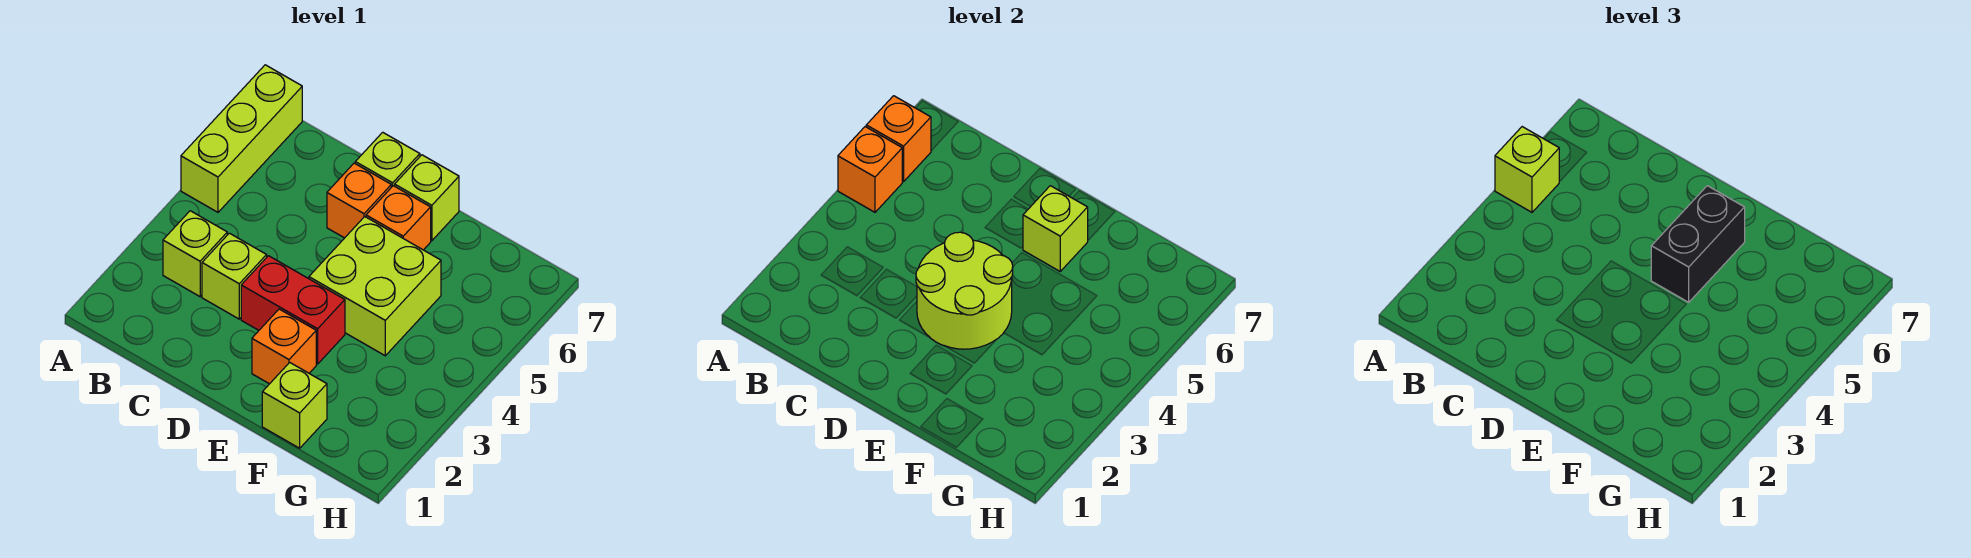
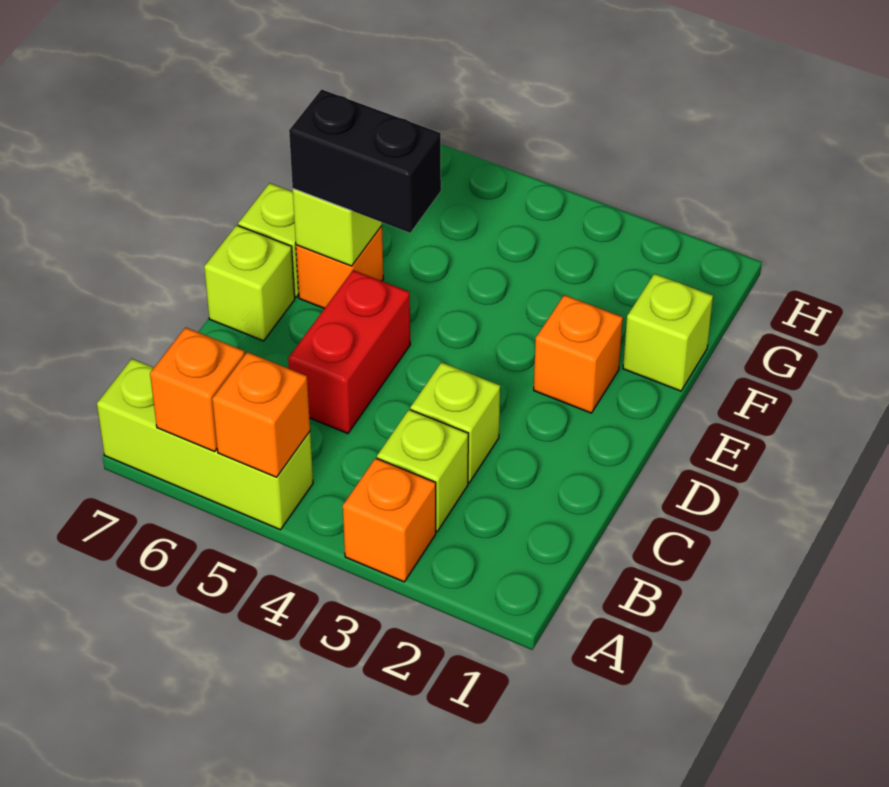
lime 1x1 brick [1495,127,1559,212] -> none
red 1x2 brick [241,256,345,364] -> red 1x2 brick moved to [288,270,410,434]
lime 2x2 round brick [916,232,1013,349] -> none
orange 1x1 brick [327,163,391,238] -> orange 1x1 brick moved to [343,458,436,582]
lime 2x2 brick [309,217,441,356] -> none

